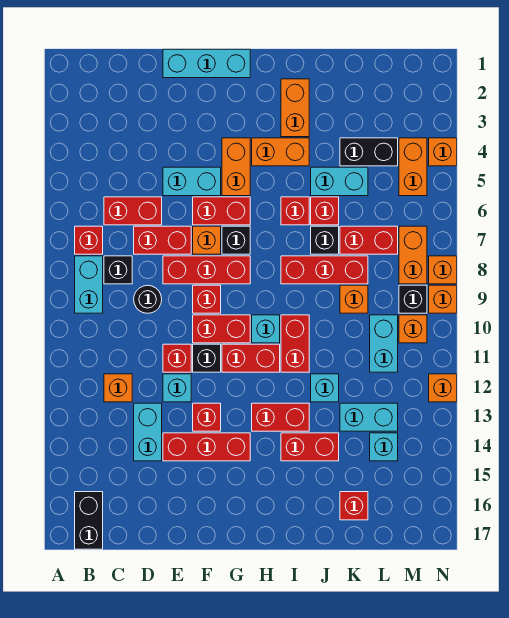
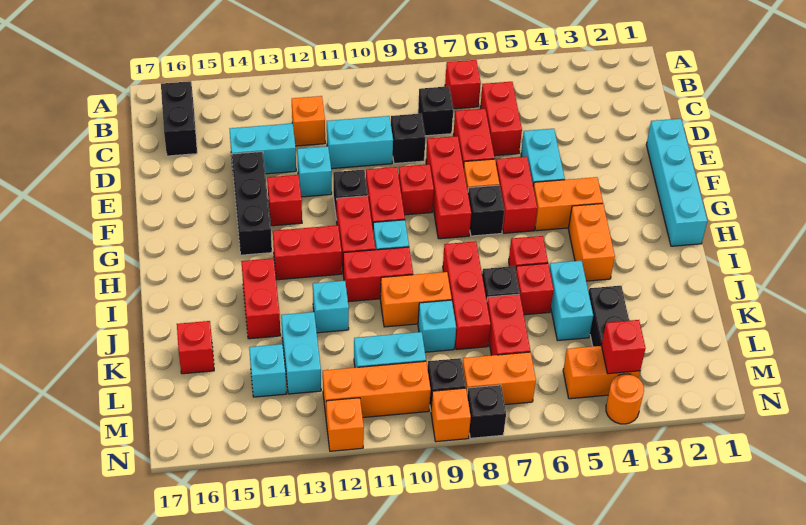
cyan 1x2 brick [75,256,103,313] -> cyan 1x2 brick moved to [327,116,393,169]
black 1x2 brick [75,492,103,549] -> black 1x2 brick turned to [161,81,197,156]
black 1x1 round brick [134,285,162,313] -> black 1x1 brick [391,114,426,164]
cyan 1x3 brick [163,49,250,78] -> cyan 1x4 brick [646,119,707,246]
red 1x1 brick [163,344,191,372] -> red 1x1 brick moved to [601,320,645,374]
red 1x3 brick [163,433,250,461] -> black 1x3 brick [232,151,272,255]
red 1x2 brick [252,403,309,431] -> red 1x2 brick turned to [273,225,342,280]
orange 1x2 brick [281,79,309,137] -> orange 1x2 brick moved to [380,272,452,327]
orange 1x1 brick [340,285,368,313] -> cyan 1x1 brick [418,300,456,352]
orange 1x1 brick [399,315,427,343] -> orange 1x3 brick [323,361,431,417]
orange 1x1 brick [429,138,457,166] -> orange 1x1 round brick [606,374,644,424]
orange 1x1 brick [429,256,457,284] -> black 1x1 brick [467,385,506,438]

